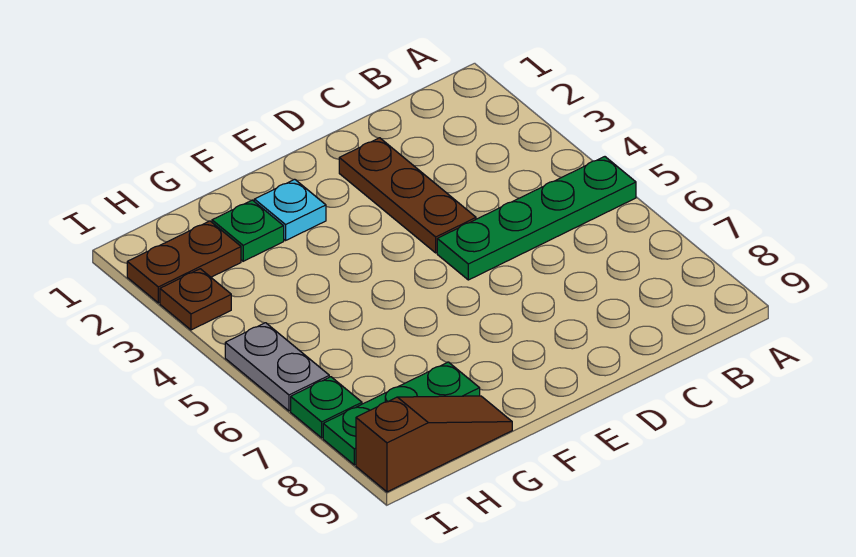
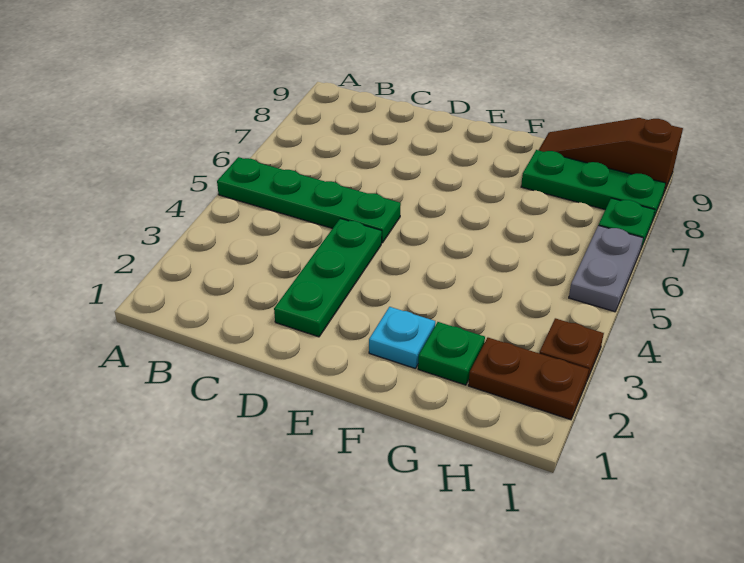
brown 1x3 plate [339,138,476,253] -> green 1x3 plate [274,219,382,337]

